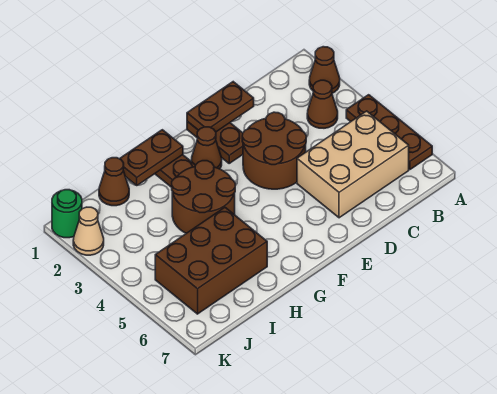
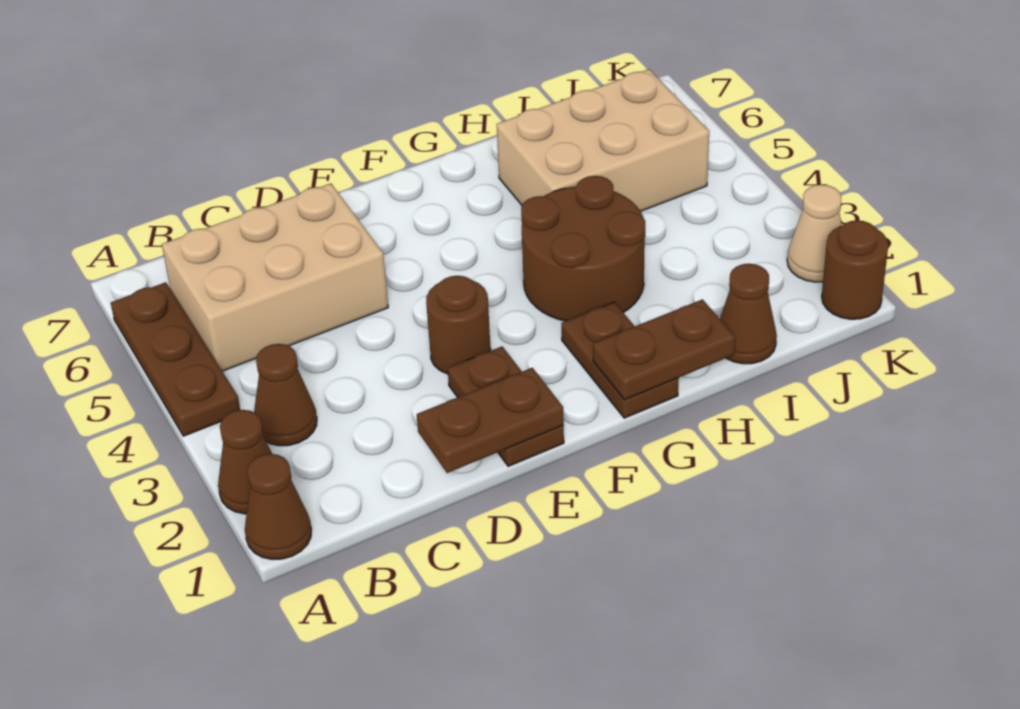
brown 2x2 round brick [242,112,306,189] -> brown 1x1 round brick [426,276,491,374]
brown 1x1 cone [191,127,222,169] -> brown 1x1 cone moved to [245,454,311,559]
brown 2x3 brick [155,208,267,314] -> tan 2x3 brick [497,69,709,211]
green 1x1 round brick [52,190,82,238] -> brown 1x1 round brick [822,220,888,319]

